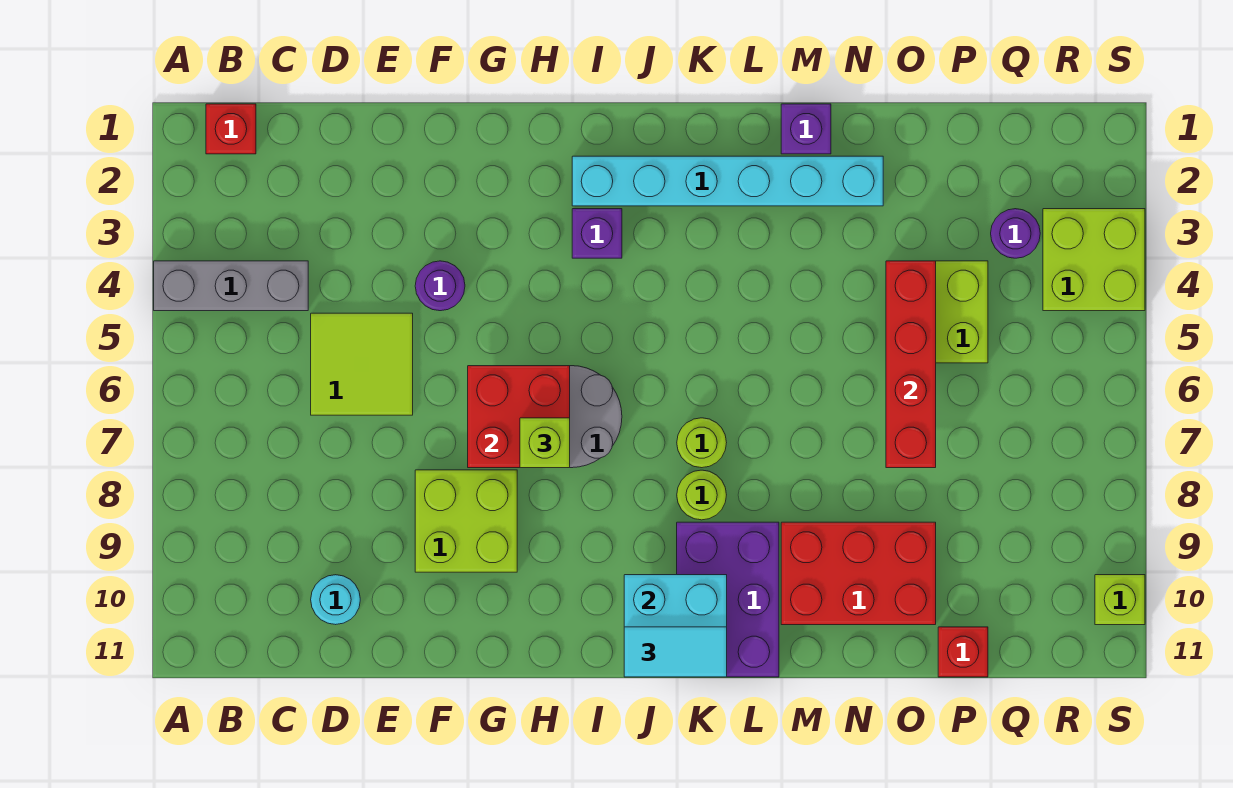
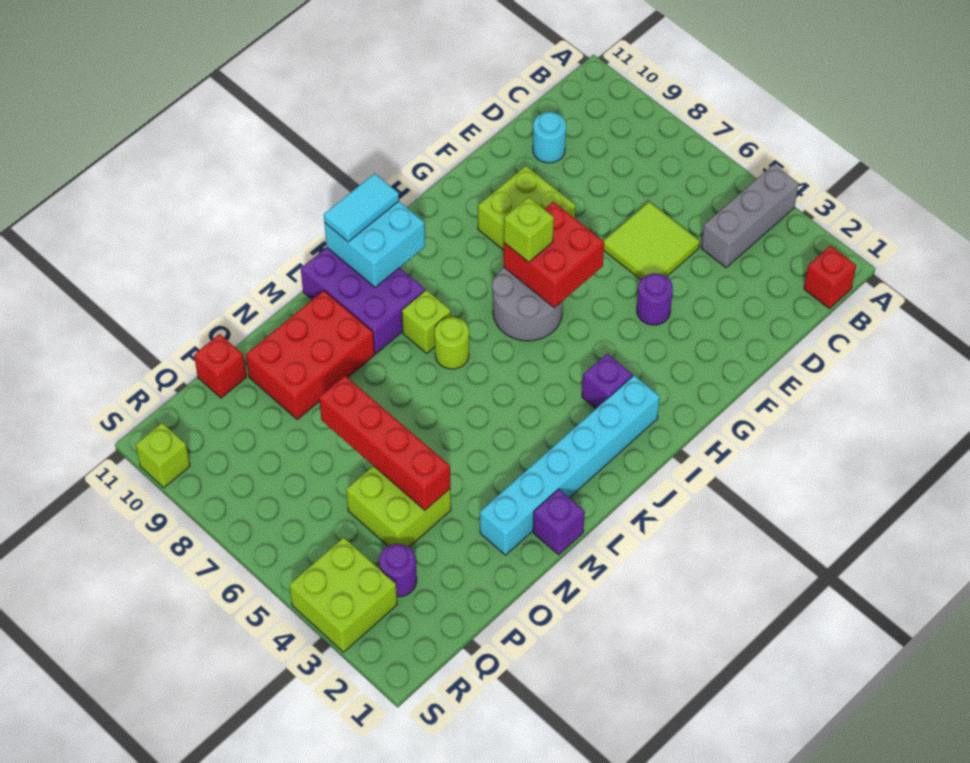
lime 1x1 round brick [677,470,726,520] -> lime 1x1 brick [402,290,451,353]

